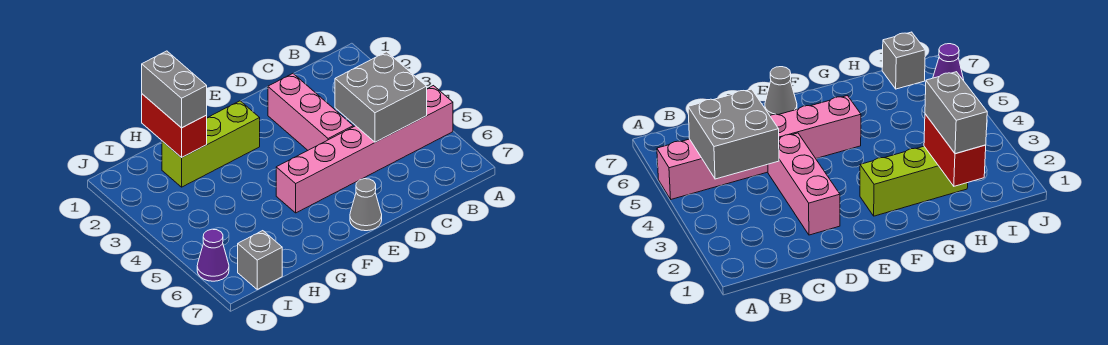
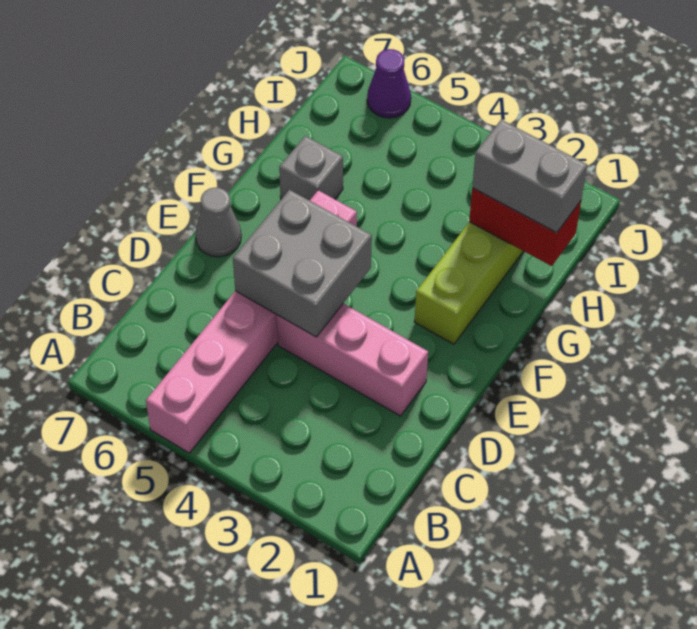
grey 2x2 brick [335,52,427,142] -> grey 2x2 brick moved to [233,190,372,337]
grey 1x1 brick [238,231,282,289] -> grey 1x1 brick moved to [279,136,343,201]

